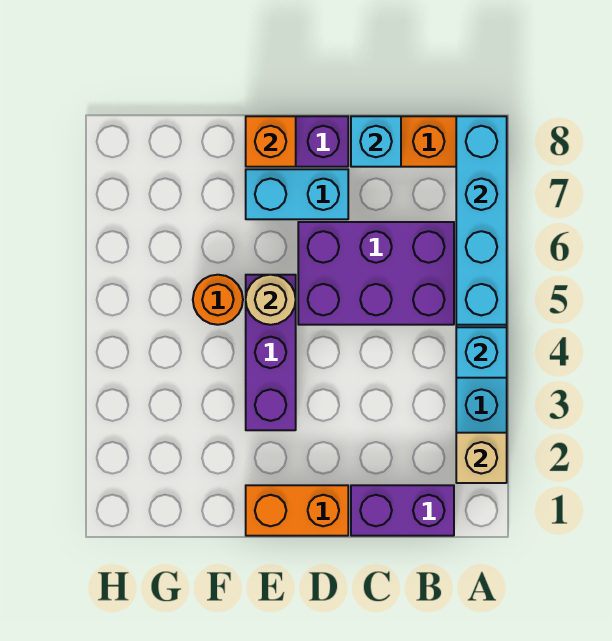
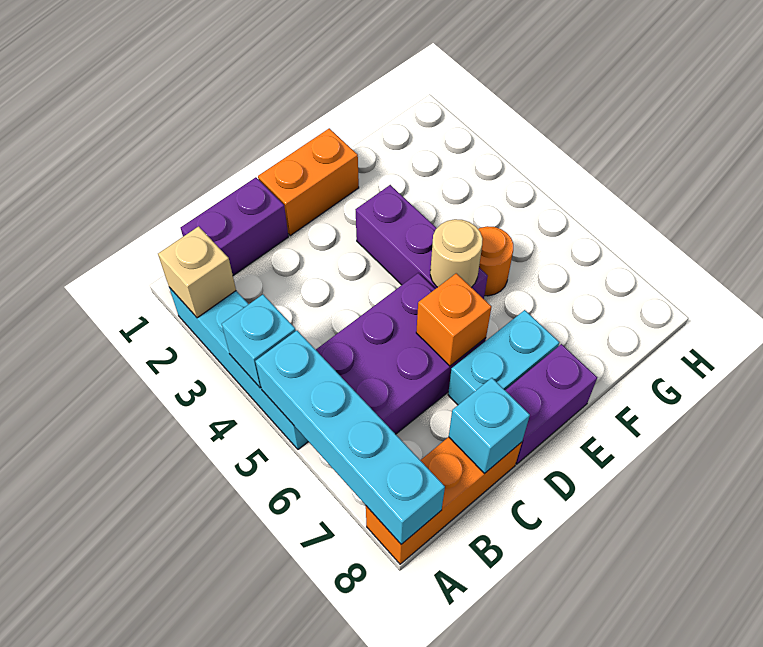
orange 1x1 brick [246,116,296,167] -> orange 1x1 brick moved to [416,273,492,366]

